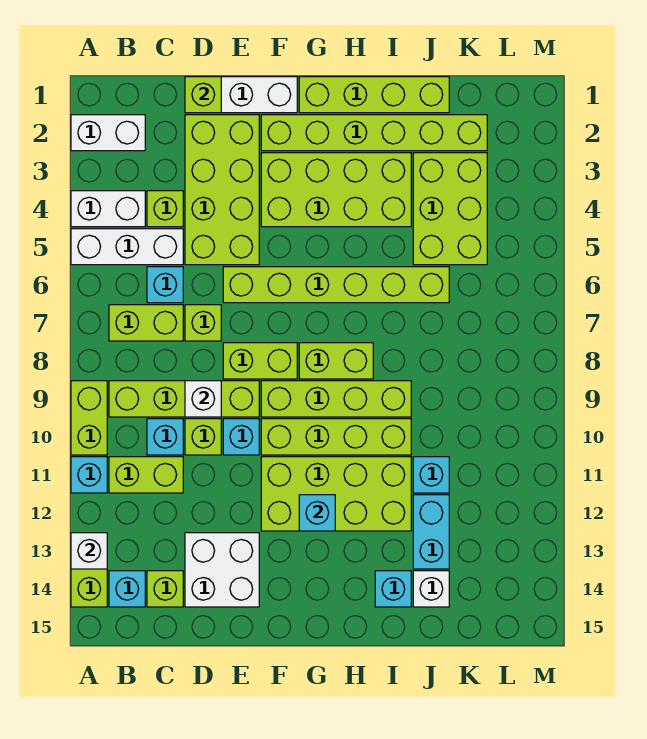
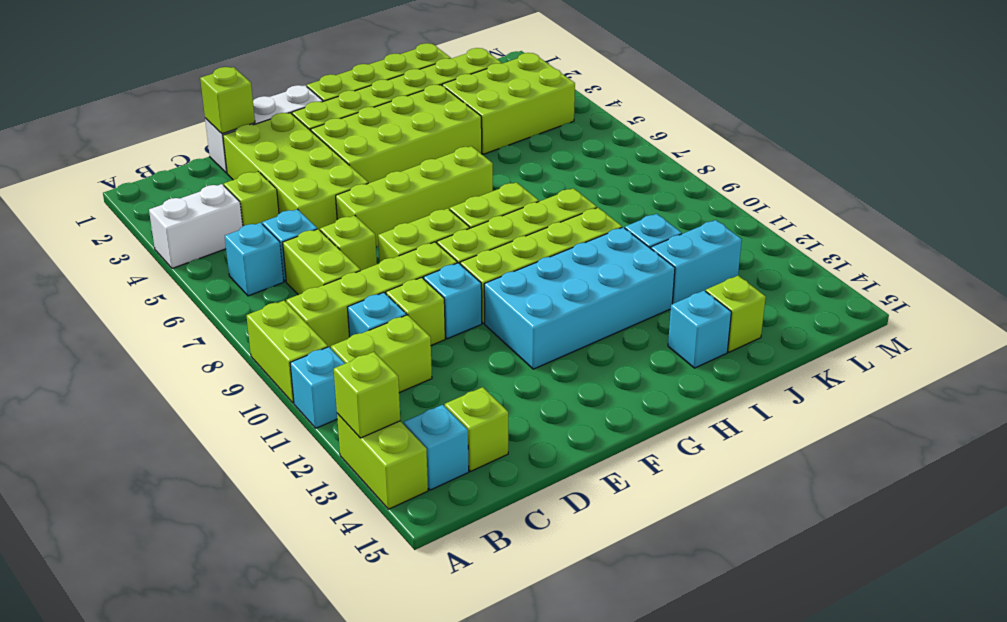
white 1x2 brick [71,115,145,151] -> none
white 1x3 brick [71,229,183,265] -> none
white 1x1 brick [71,533,107,569] -> lime 1x1 brick [334,352,400,438]
lime 1x2 brick [109,305,183,341] -> lime 1x2 brick turned to [283,229,360,295]
white 1x1 brick [185,381,221,417] -> none
white 2x2 brick [185,533,259,607] -> none
lime 1x6 brick [223,267,449,303] -> lime 1x4 brick [336,146,493,247]
lime 2x4 brick [261,457,411,531] -> cyan 2x4 brick [484,227,675,369]
cyan 1x1 brick [299,495,335,531] -> cyan 1x1 brick moved to [225,223,284,296]
lime 2x3 brick [413,153,487,265] -> lime 2x3 brick turned to [442,53,575,154]
cyan 1x2 brick [413,495,449,569] -> cyan 1x2 brick turned to [651,220,742,304]
white 1x1 brick [413,571,449,607] -> lime 1x1 brick [706,276,766,352]

